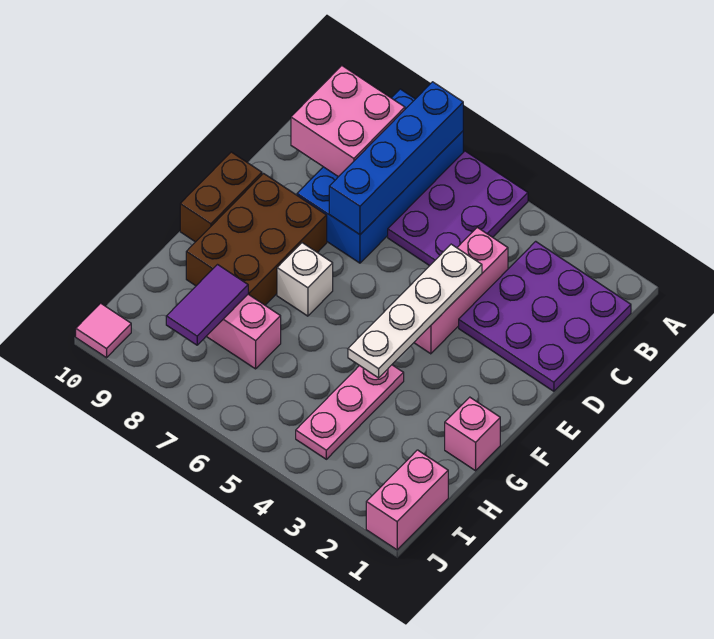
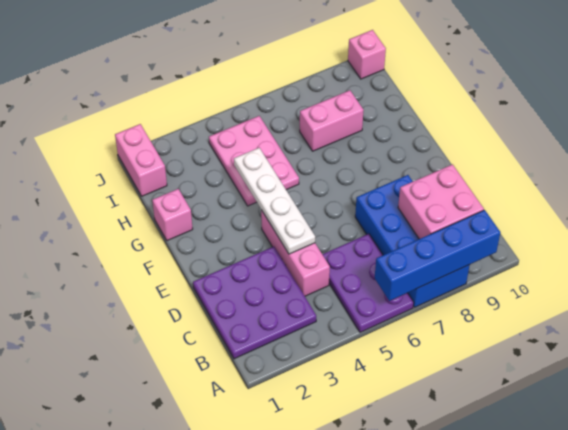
blue 1x4 brick [329,82,463,235] -> blue 1x4 brick turned to [375,210,500,301]
brown 2x3 brick [186,174,327,305] -> none
brown 1x2 brick [180,152,262,242] -> none
white 1x1 brick [277,243,333,316] -> none
pink 1x3 plate [296,365,404,459] -> pink 2x3 plate [209,116,299,206]
purple 1x2 tile [166,265,248,345] -> none
pink 1x1 tile [76,303,131,358] -> pink 1x1 brick [348,30,386,79]

